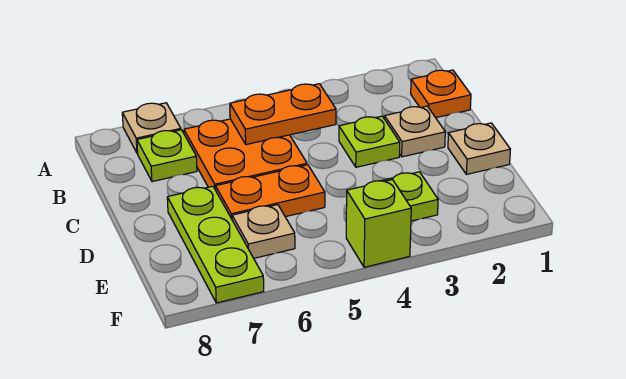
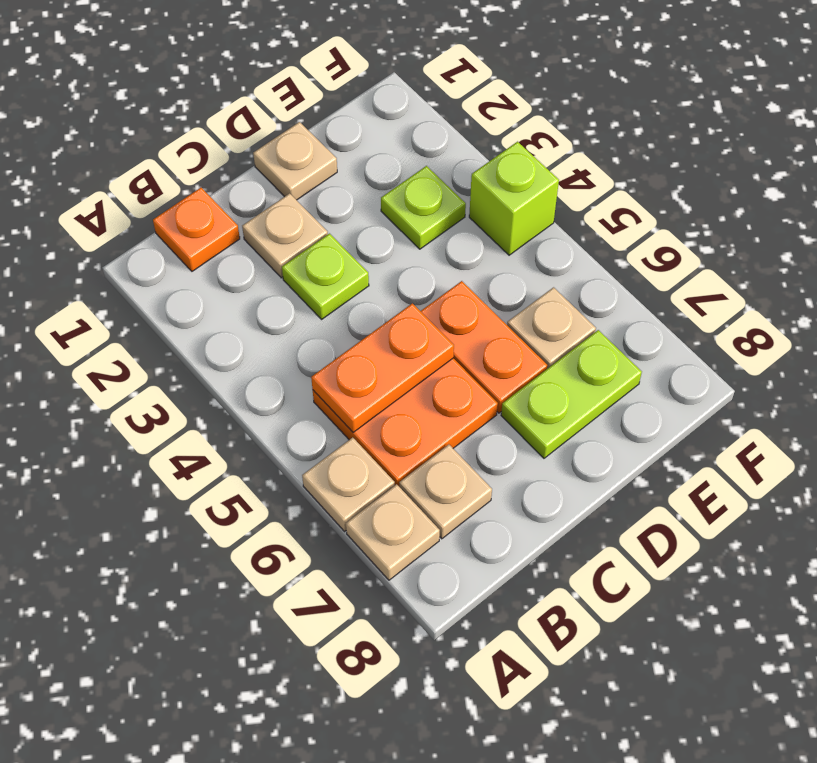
none -> tan 1x1 plate [302,437,395,531]
orange 1x2 plate [230,84,336,145] -> orange 1x2 plate turned to [311,303,454,432]
lime 1x1 plate [137,130,197,182] -> tan 1x1 plate [399,444,492,539]
lime 1x3 plate [167,186,264,303] -> lime 1x2 plate [501,330,642,458]

